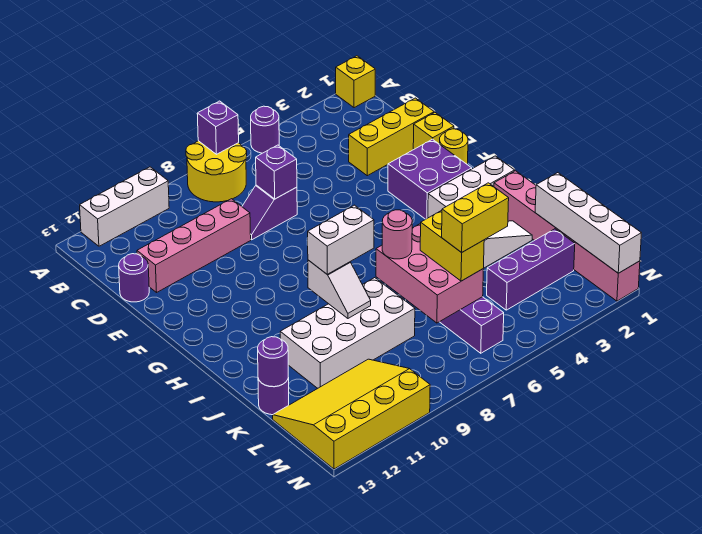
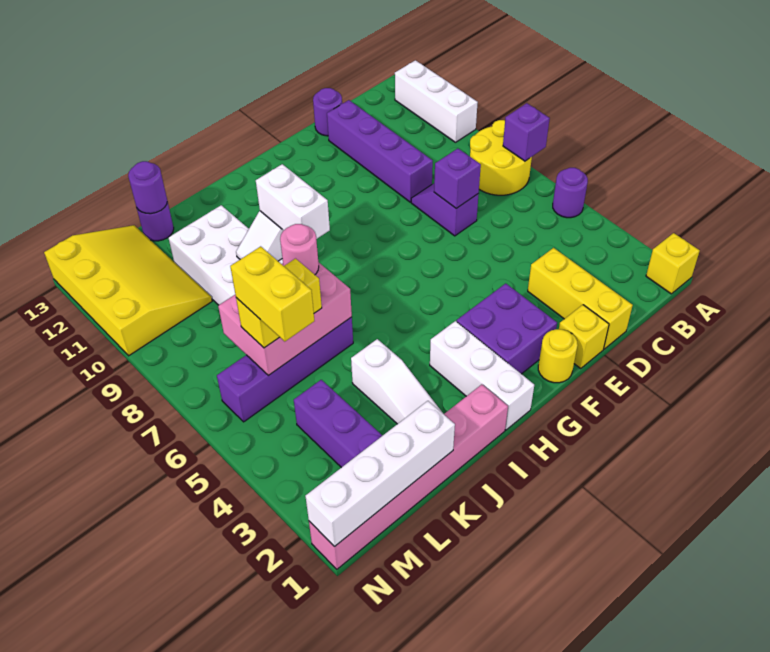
pink 1x4 brick [137,199,251,292] -> purple 1x4 brick [327,100,433,202]

